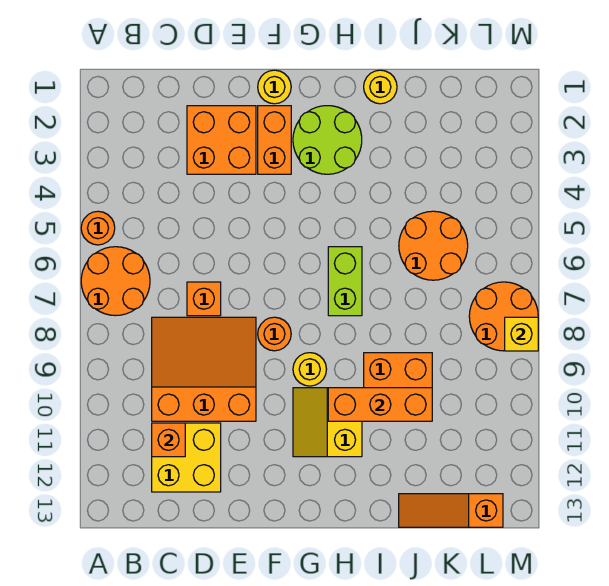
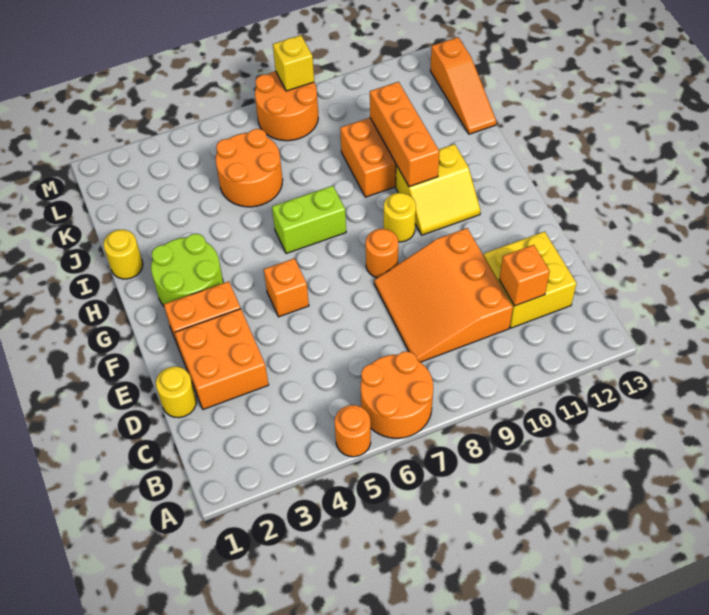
orange 1x1 brick [187,282,221,316] -> orange 1x1 brick moved to [264,258,309,317]
yellow 1x1 round brick [258,70,291,104] -> yellow 1x1 round brick moved to [156,367,196,418]

